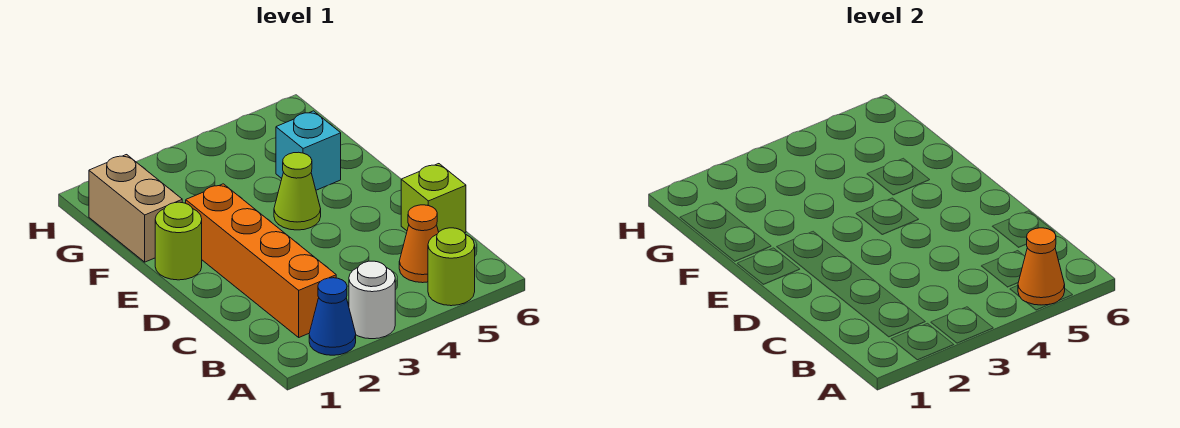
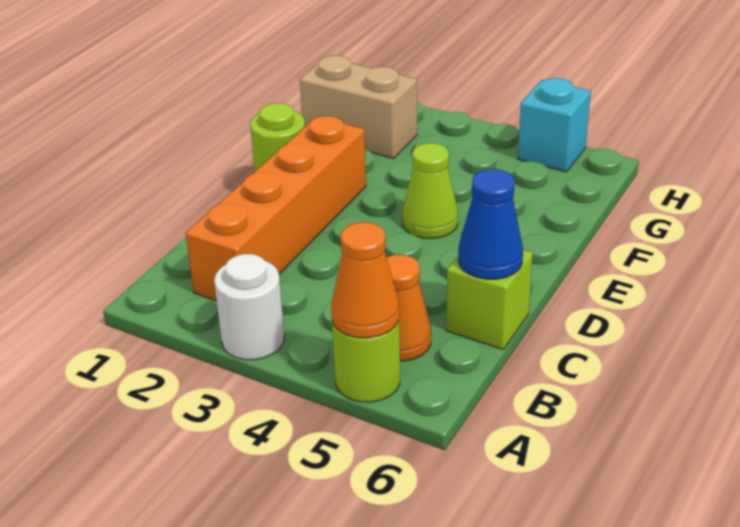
blue 1x1 cone [309,278,356,355] -> blue 1x1 cone moved to [458,169,523,279]
tan 1x2 brick [89,155,182,262] -> tan 1x2 brick turned to [300,56,417,159]
cyan 1x1 brick [276,111,341,190] -> cyan 1x1 brick moved to [518,78,591,172]

